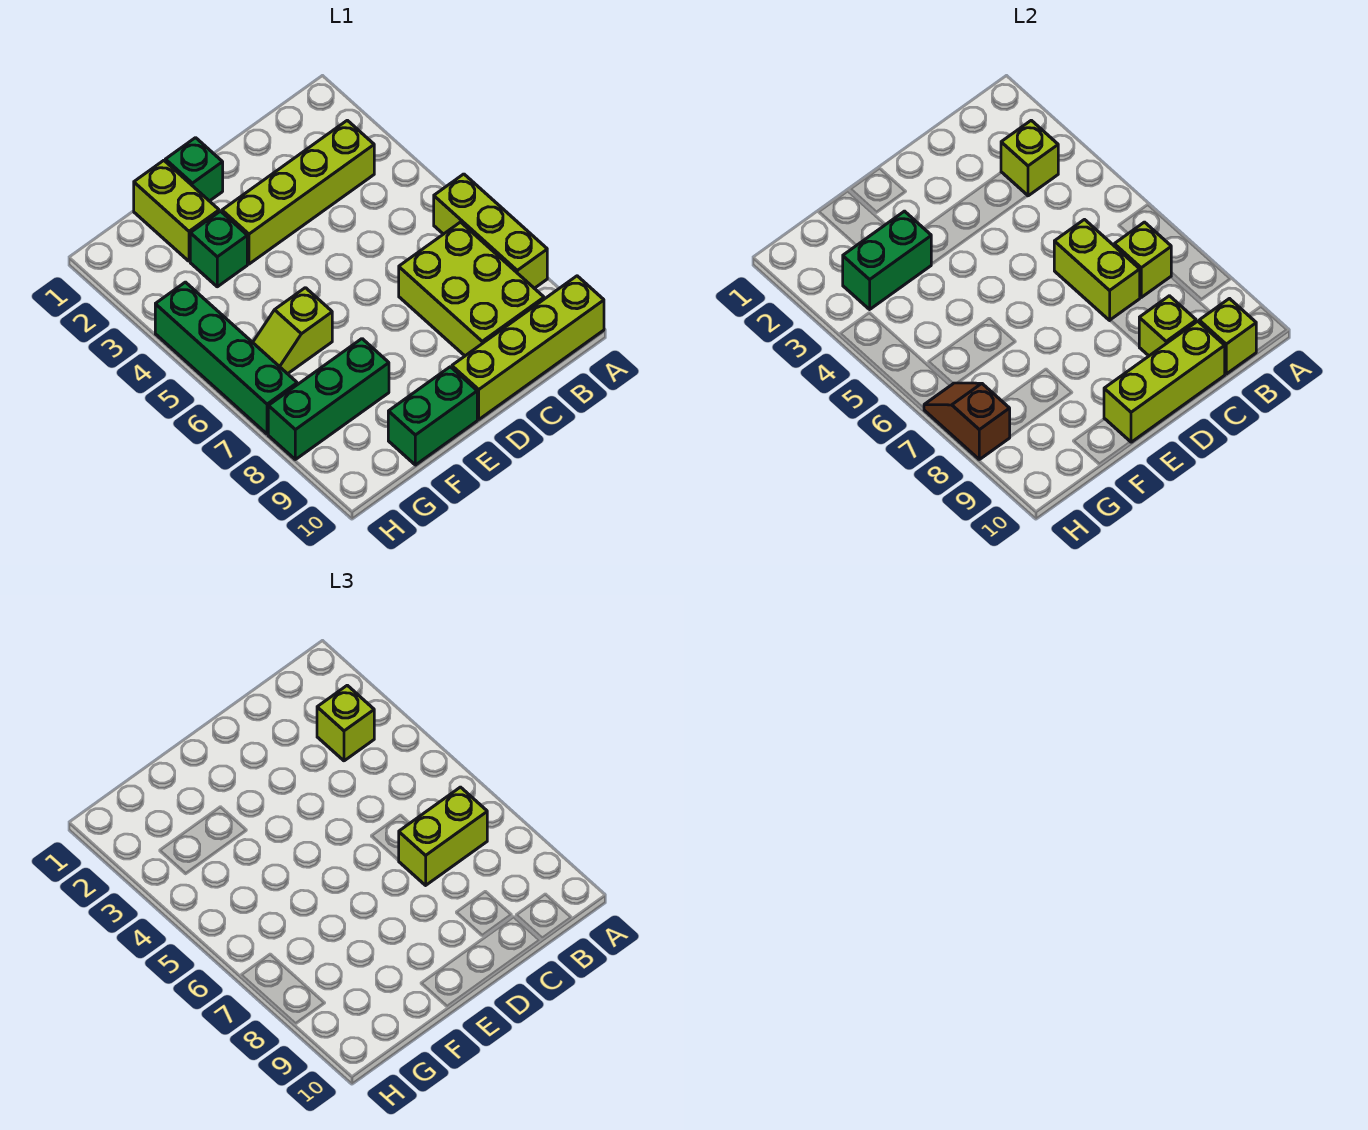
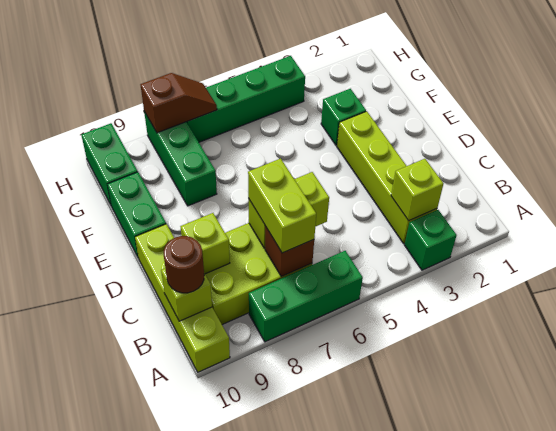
lime 1x3 brick [434,174,547,288] -> green 1x3 brick [249,251,363,342]
lime 1x1 brick [317,685,374,761] -> none
lime 1x1 brick [1114,222,1171,297] -> brown 1x1 brick [265,226,314,277]
none -> brown 1x1 round brick [164,236,204,293]
lime 1x3 brick [1104,321,1225,442] -> none
green 1x1 brick [165,138,223,201] -> green 1x1 brick moved to [405,210,457,270]
lime 1x2 brick [134,160,219,261] -> none
green 1x2 brick [843,211,931,309] -> green 1x2 brick moved to [82,123,138,206]
lime 1x2 slope [253,288,332,374] -> none

